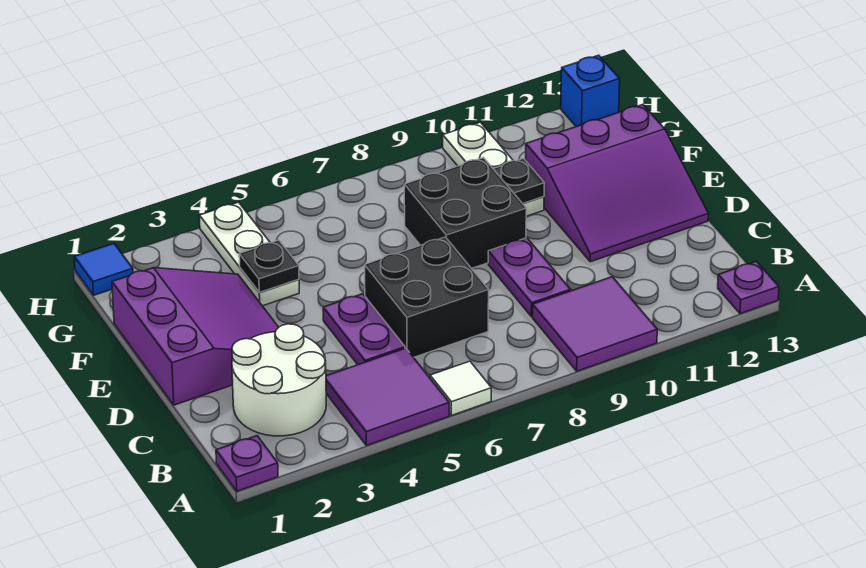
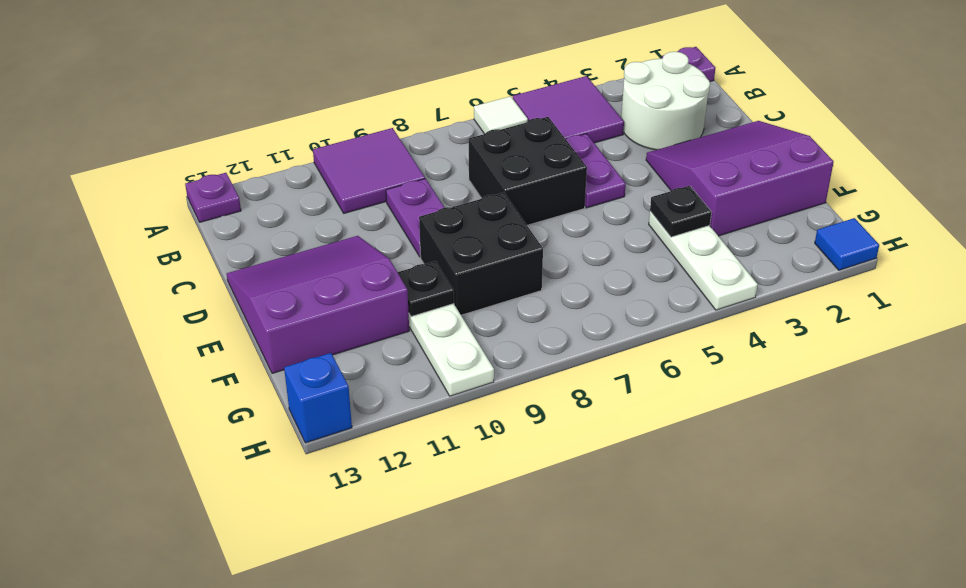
purple 3x3 slope [112,268,279,405] -> purple 3x3 slope turned to [646,121,834,236]

